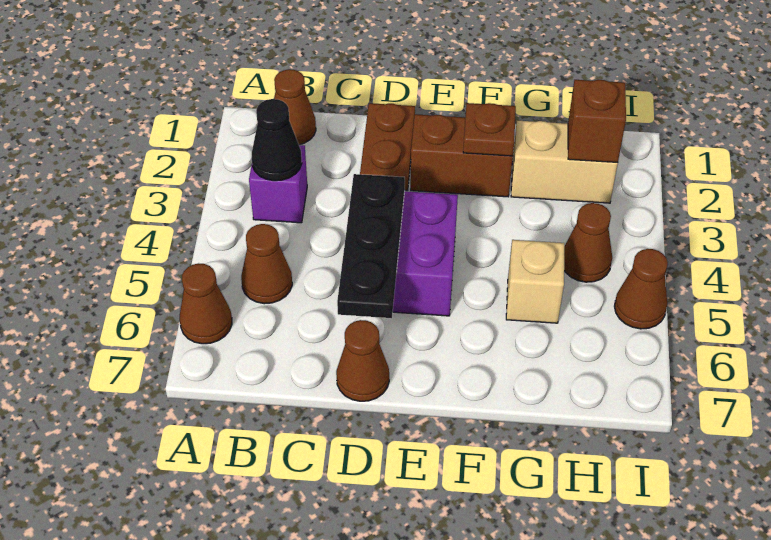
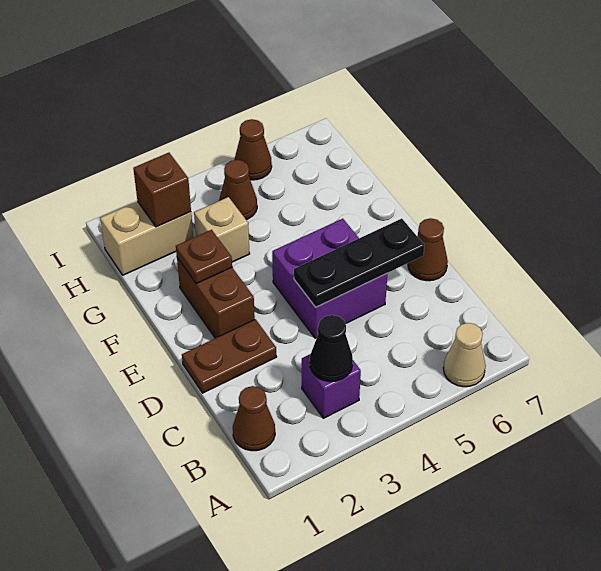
brown 1x1 cone [180,263,232,344] -> tan 1x1 cone [443,323,486,387]
brown 1x1 cone [241,224,292,304] -> none
tan 1x2 brick [511,121,618,203] -> tan 1x2 brick turned to [100,201,193,275]
tan 1x1 brick [506,240,564,323] -> tan 1x1 brick moved to [194,197,250,262]

